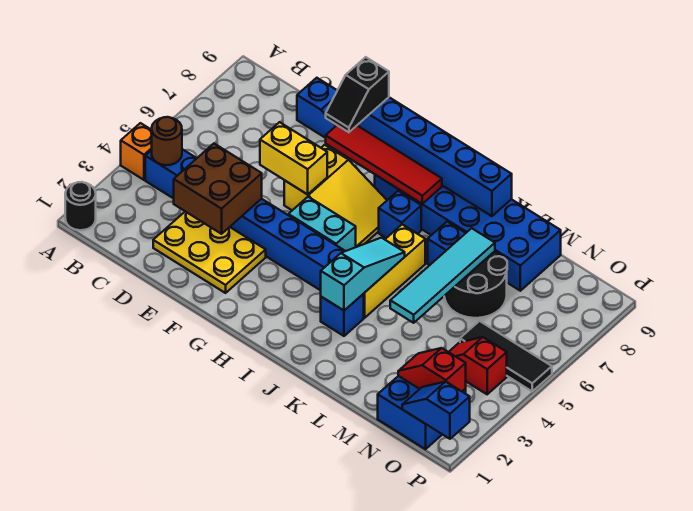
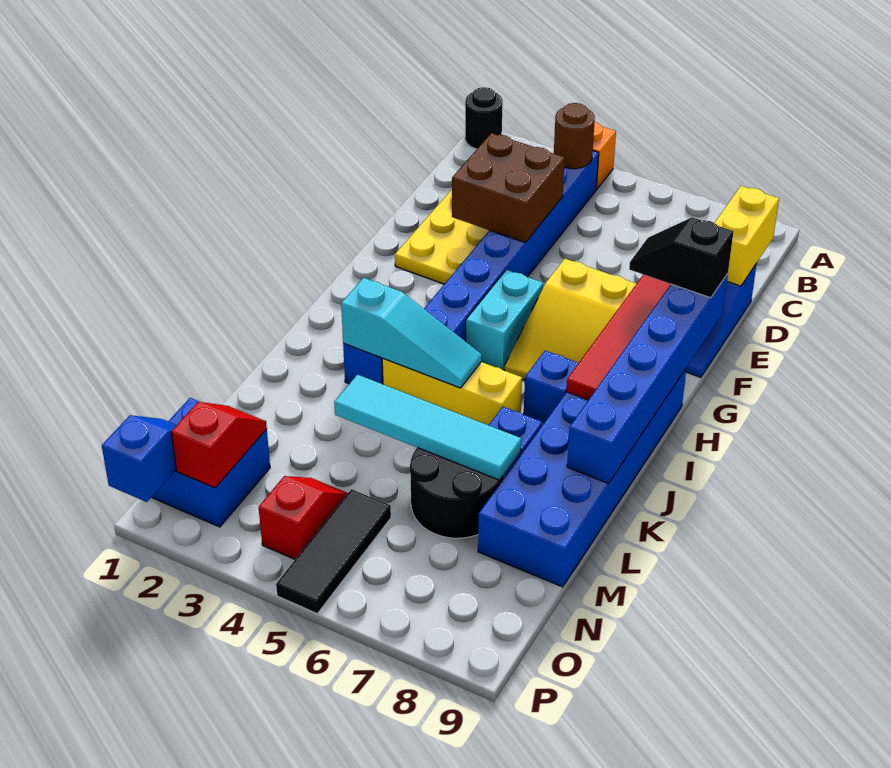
yellow 1x2 brick [260,122,327,194] -> yellow 1x2 brick moved to [715,186,779,286]

